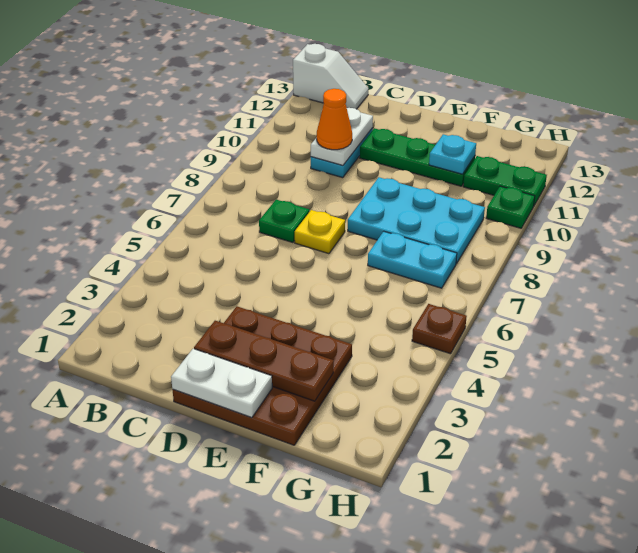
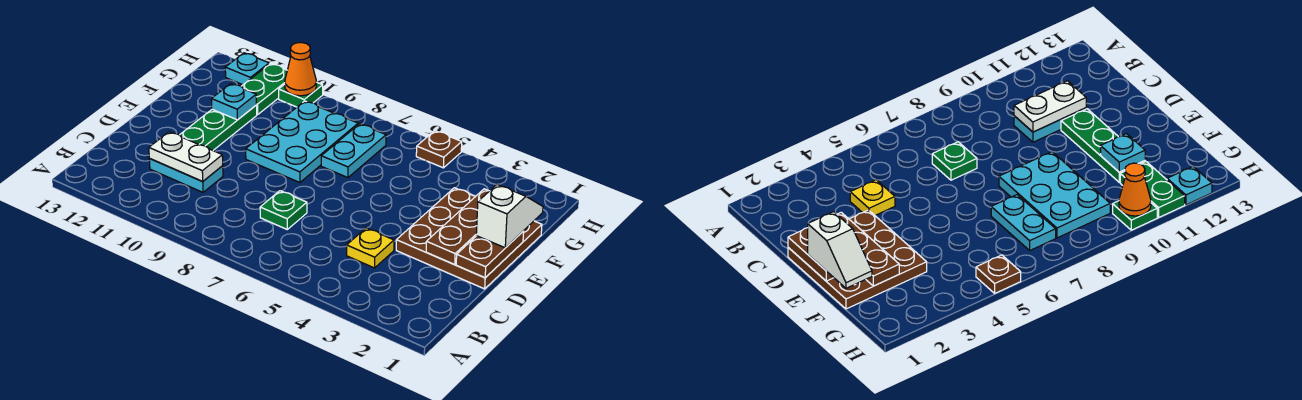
white 1x2 slope [293,44,368,109] -> white 1x2 slope moved to [476,184,543,248]
orange 1x1 cone [317,89,352,150] -> orange 1x1 cone moved to [285,42,316,96]
white 1x2 plate [171,349,272,418] -> brown 1x2 plate [456,231,524,278]
yellow 1x1 plate [295,210,345,254] -> yellow 1x1 plate moved to [347,228,394,268]
none -> cyan 1x1 plate [225,53,269,85]

